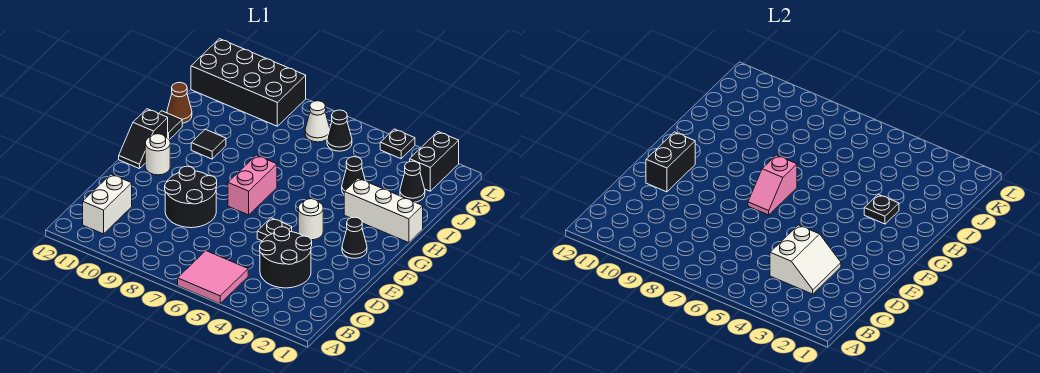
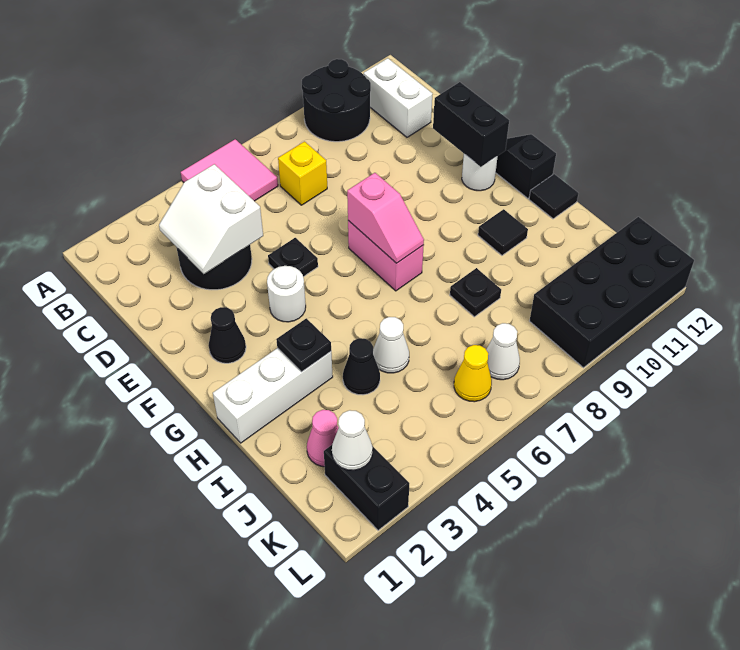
none -> yellow 1x1 brick [278,142,327,205]
black 2x2 round brick [165,166,217,228] -> black 2x2 round brick moved to [302,59,371,142]
pink 1x2 slope [748,155,797,215] -> pink 1x2 slope turned to [347,173,424,263]
none -> white 1x1 cone [373,317,409,373]
brown 1x1 cone [167,82,192,123] -> none
black 1x1 cone [400,161,425,202] -> pink 1x1 cone [307,410,339,467]
none -> white 1x1 cone [332,410,373,470]
black 1x1 cone [327,110,352,151] -> yellow 1x1 cone [454,345,492,402]
black 1x1 plate [380,129,415,159] -> black 1x1 plate moved to [450,268,501,317]

